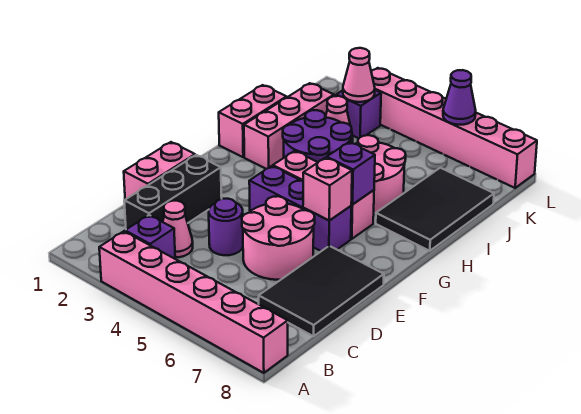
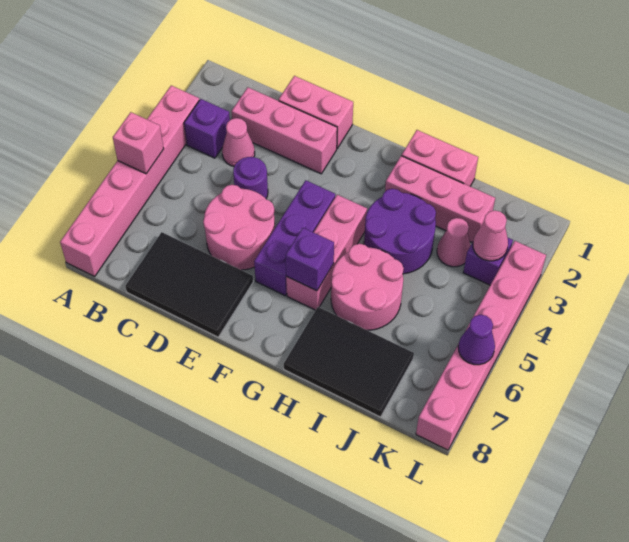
black 1x3 brick [124,155,222,229] -> pink 1x3 brick [231,87,337,174]
pink 1x1 brick [303,158,352,221] -> pink 1x1 brick moved to [113,112,164,174]

